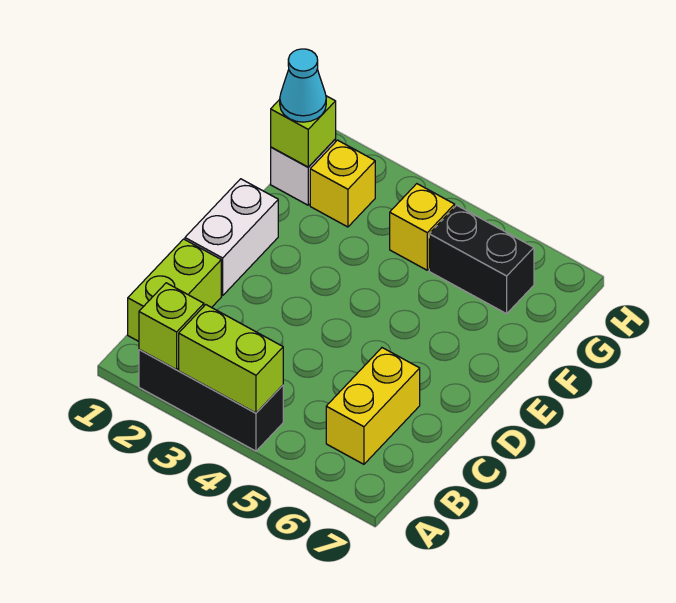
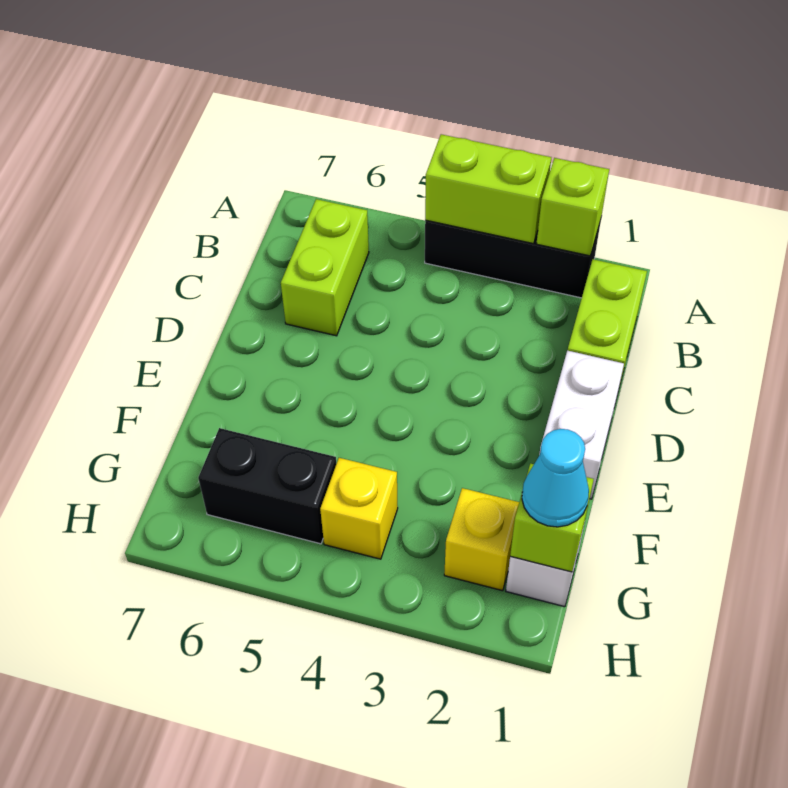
yellow 1x2 brick [326,348,420,464] -> lime 1x2 brick [281,199,369,336]

